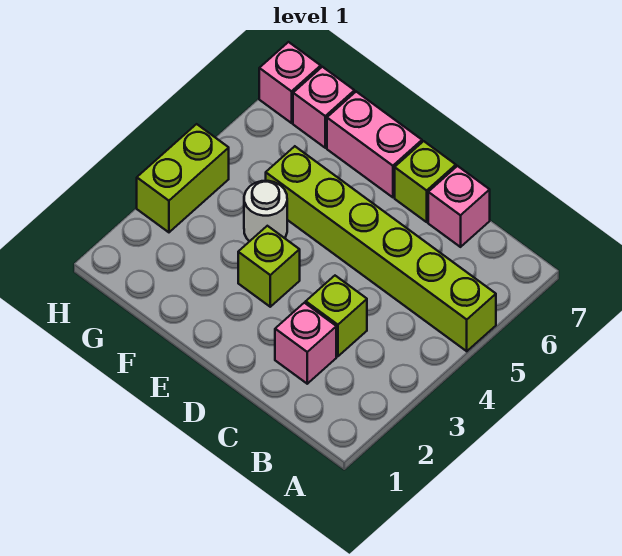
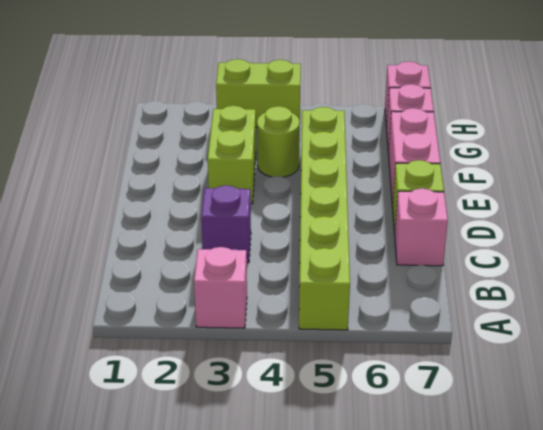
pink 1x1 brick [275,303,336,384] -> pink 1x1 brick moved to [194,247,247,328]
lime 1x1 brick [306,276,367,356] -> purple 1x1 brick [201,185,251,263]
lime 1x1 brick [238,226,300,307] -> lime 1x2 brick [208,106,256,204]
white 1x1 round brick [244,181,287,241] -> lime 1x1 round brick [257,106,300,177]

